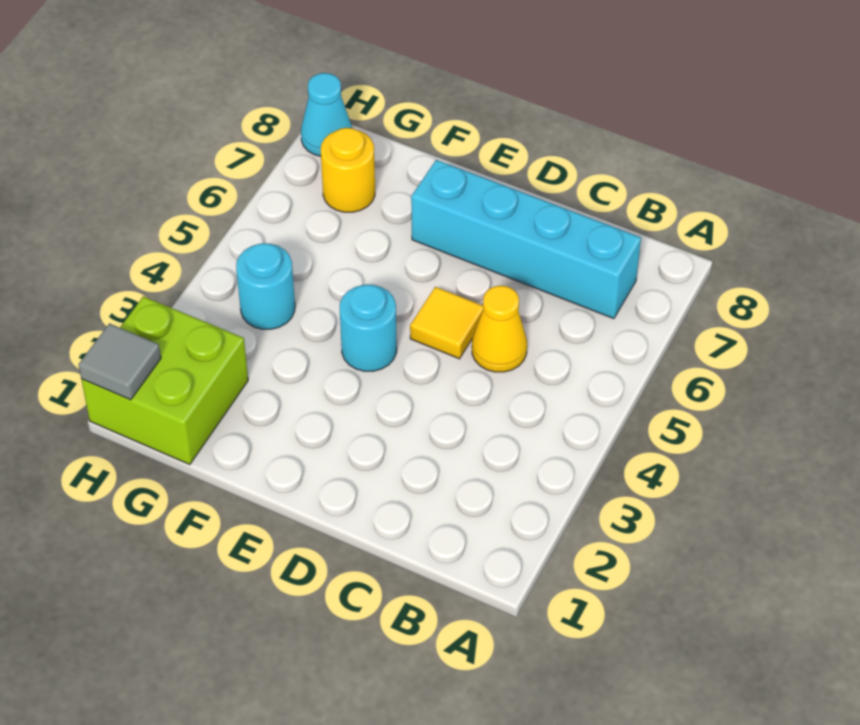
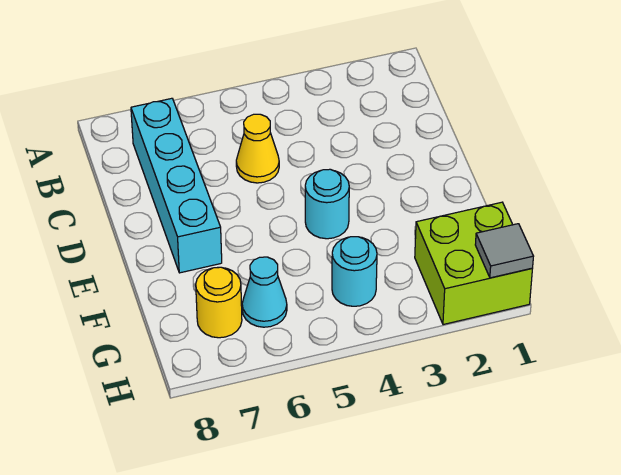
yellow 1x1 tile [410,287,483,359] -> none
cyan 1x1 cone [301,73,352,156] -> cyan 1x1 cone moved to [242,257,287,327]

